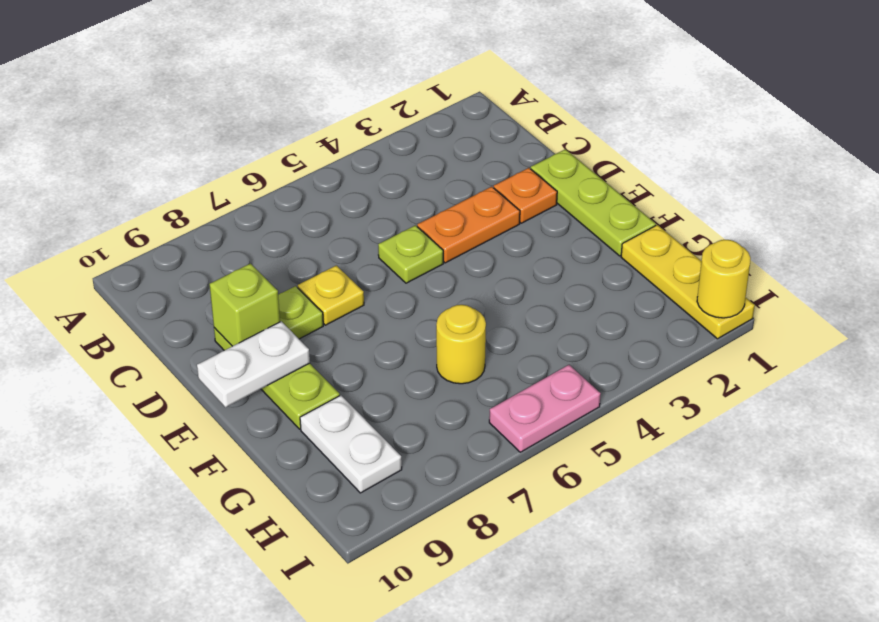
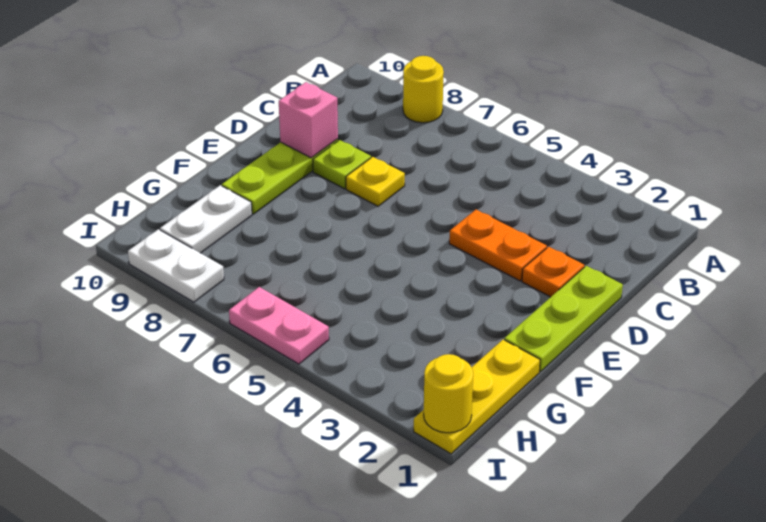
lime 1x1 plate [378,225,443,283] -> none
lime 1x1 brick [209,264,280,346] -> pink 1x1 brick [279,82,338,158]
white 1x2 plate [197,321,310,407] -> white 1x2 plate moved to [128,229,224,302]
yellow 1x1 round brick [436,305,486,384] -> yellow 1x1 round brick moved to [403,56,444,123]

